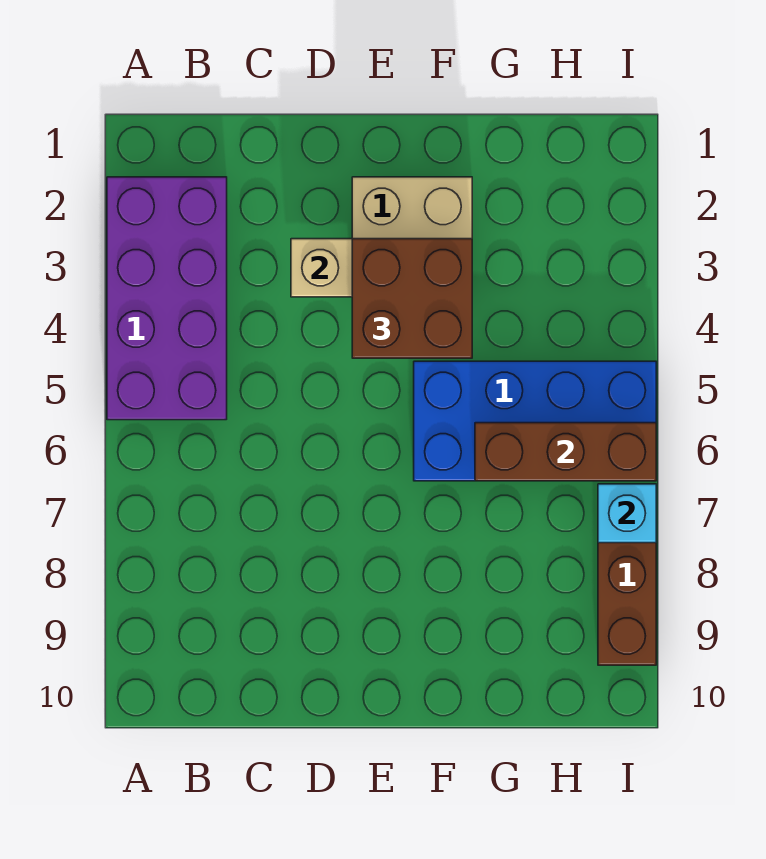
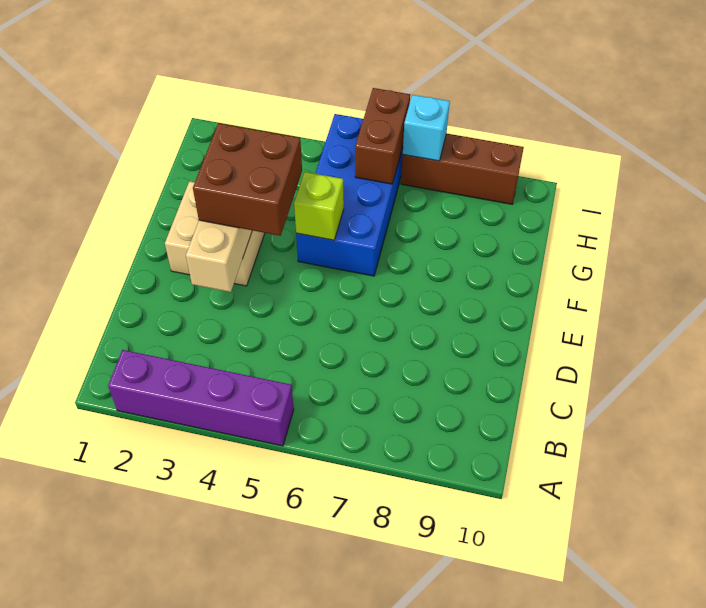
purple 2x4 brick [107,177,227,420] -> purple 1x4 brick [108,350,294,446]
none -> lime 1x1 brick [294,172,344,240]
brown 1x3 brick [475,423,656,481] -> brown 1x2 brick [355,88,410,184]

